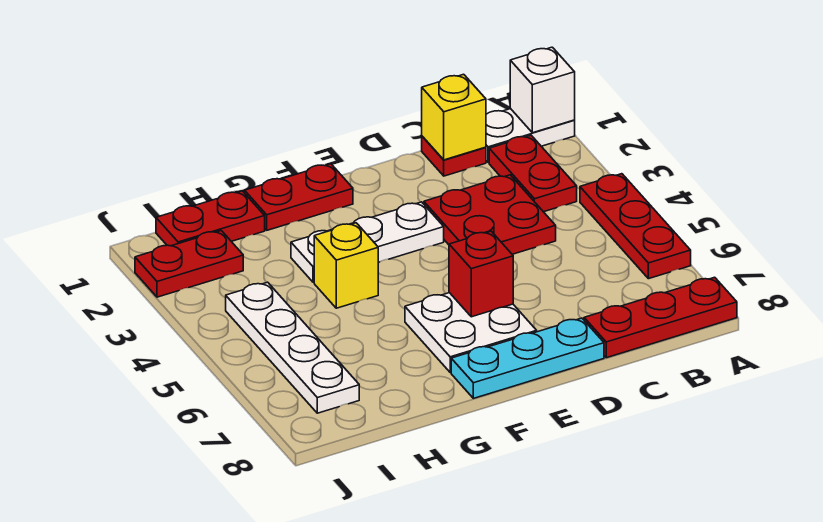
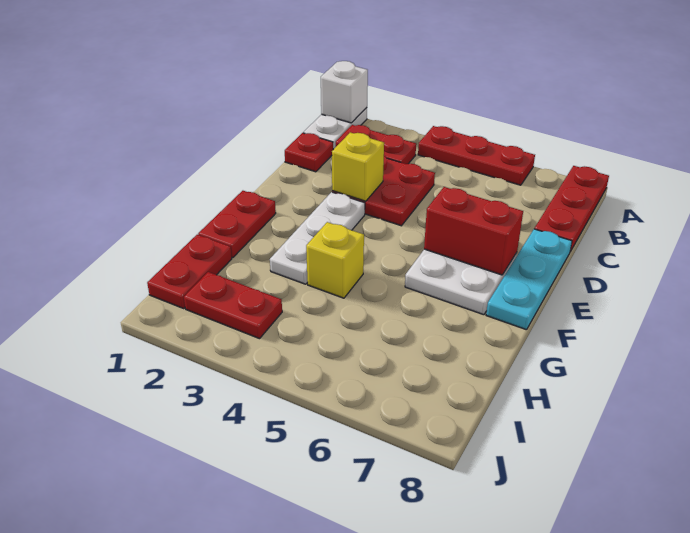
yellow 1x1 brick [422,74,486,160] -> yellow 1x1 brick moved to [332,132,384,201]
red 1x1 brick [449,231,513,317] -> red 1x2 brick [424,187,523,275]
red 1x2 plate [135,231,243,297] -> red 1x2 plate turned to [184,272,282,339]
white 1x4 plate [226,282,359,413] -> none

